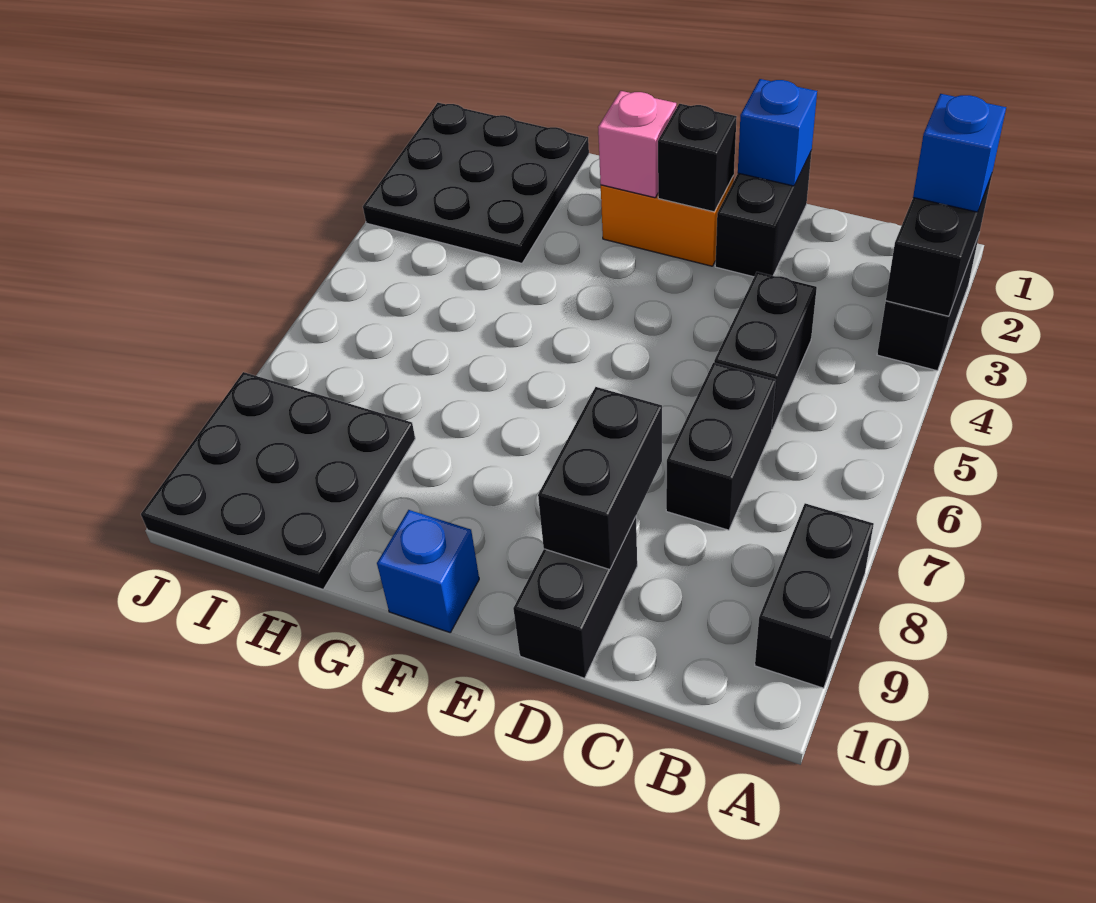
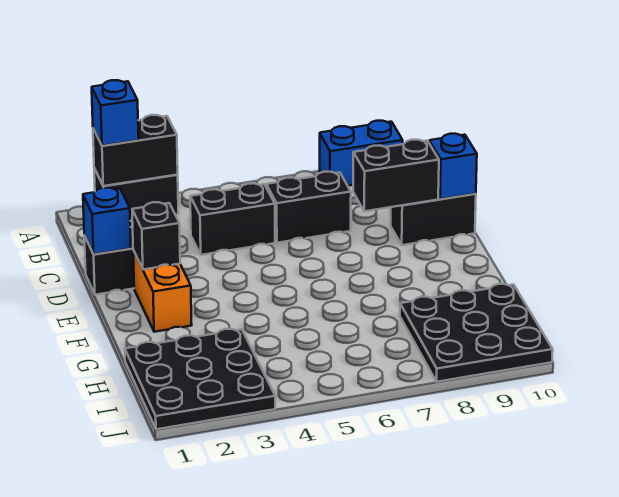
black 1x2 brick [755,503,874,688] -> blue 1x2 brick [320,121,403,186]
pink 1x1 brick [598,91,676,198] -> none
blue 1x1 brick [377,510,479,632] -> blue 1x1 brick moved to [429,134,477,199]

